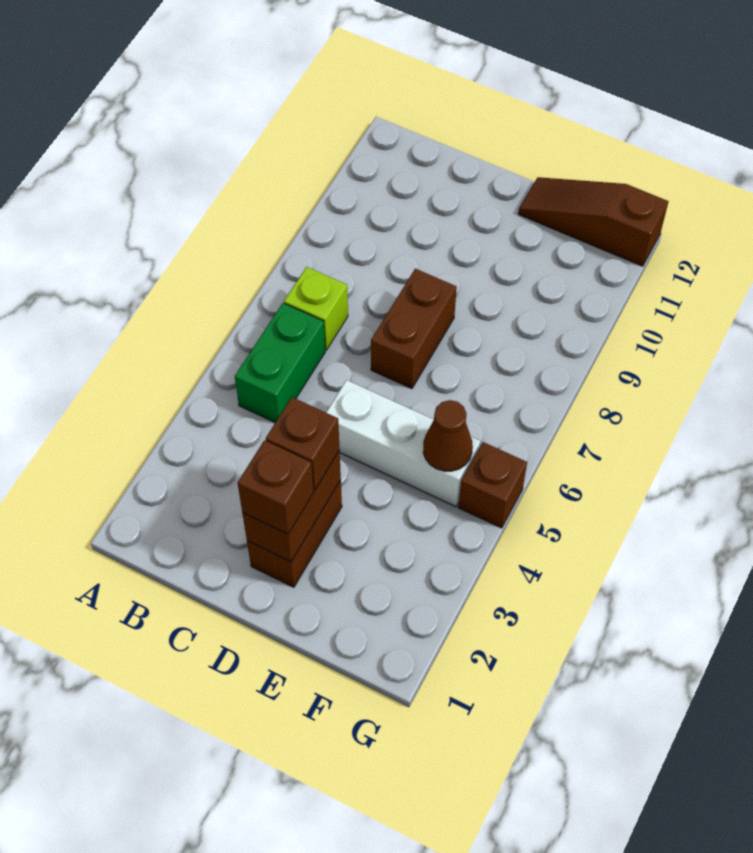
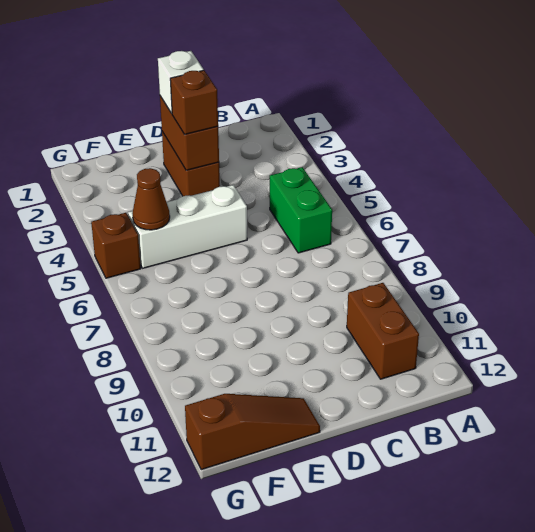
lime 1x1 brick [284,267,348,350] -> none
brown 1x1 brick [238,440,314,534] -> white 1x1 brick [158,51,204,113]
brown 1x2 brick [371,269,457,389] -> brown 1x2 brick moved to [347,283,419,379]

